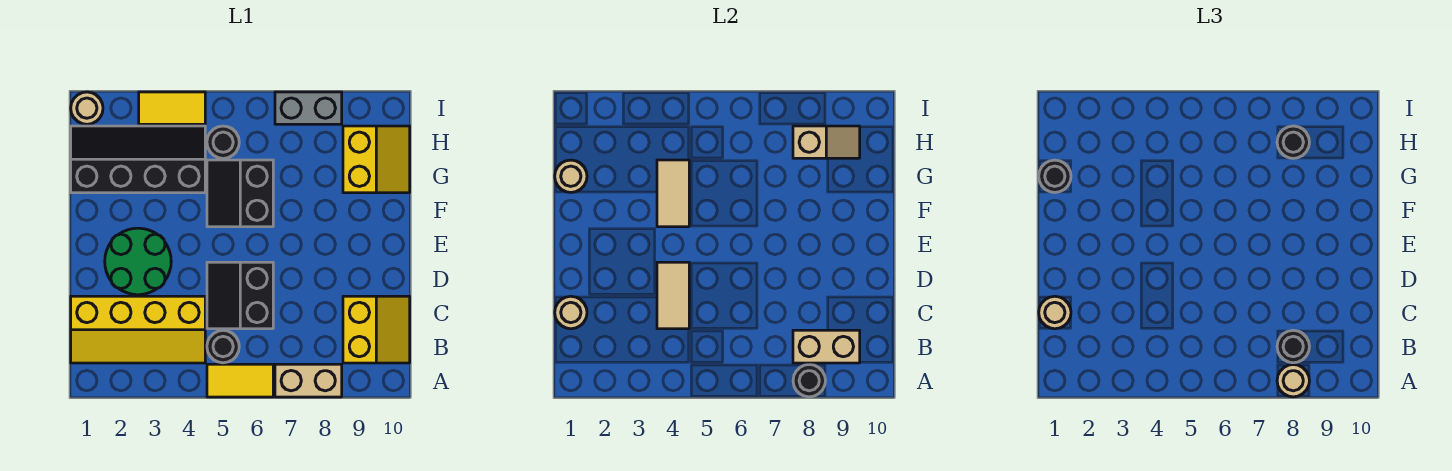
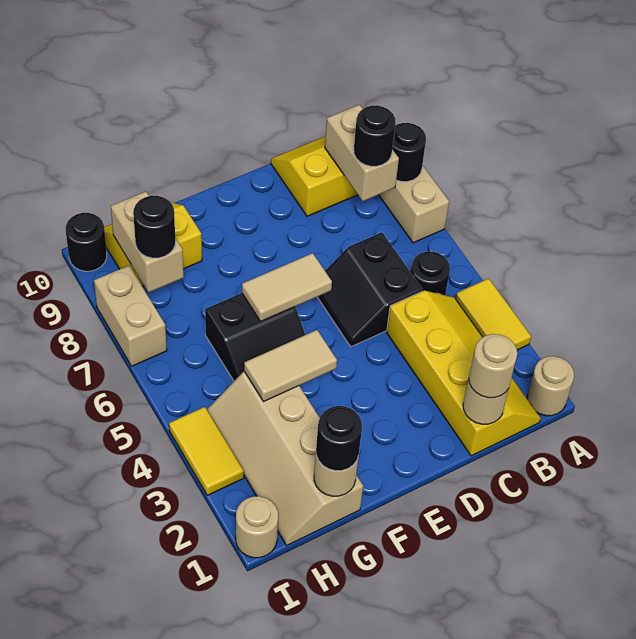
yellow 1x2 tile [207,364,273,397] -> yellow 1x2 tile moved to [456,278,531,350]
tan 1x1 round brick [1277,365,1309,397] -> tan 1x1 round brick moved to [527,356,574,416]
tan 1x2 tile [657,262,689,329] -> tan 1x2 tile moved to [242,253,332,321]
black 2x2 slope [207,262,273,329] -> black 2x2 slope turned to [318,232,423,347]
green 2x2 round brick [105,228,171,295] -> none
black 2x4 slope [71,126,205,193] -> tan 2x4 slope [207,372,363,546]
black 1x1 round brick [207,126,239,158] -> black 1x1 round brick moved to [66,213,107,271]
tan 1x2 slope [793,126,860,158] -> tan 1x2 brick [111,192,184,293]
grey 1x2 brick [275,92,342,124] -> tan 1x2 brick [94,266,167,366]

